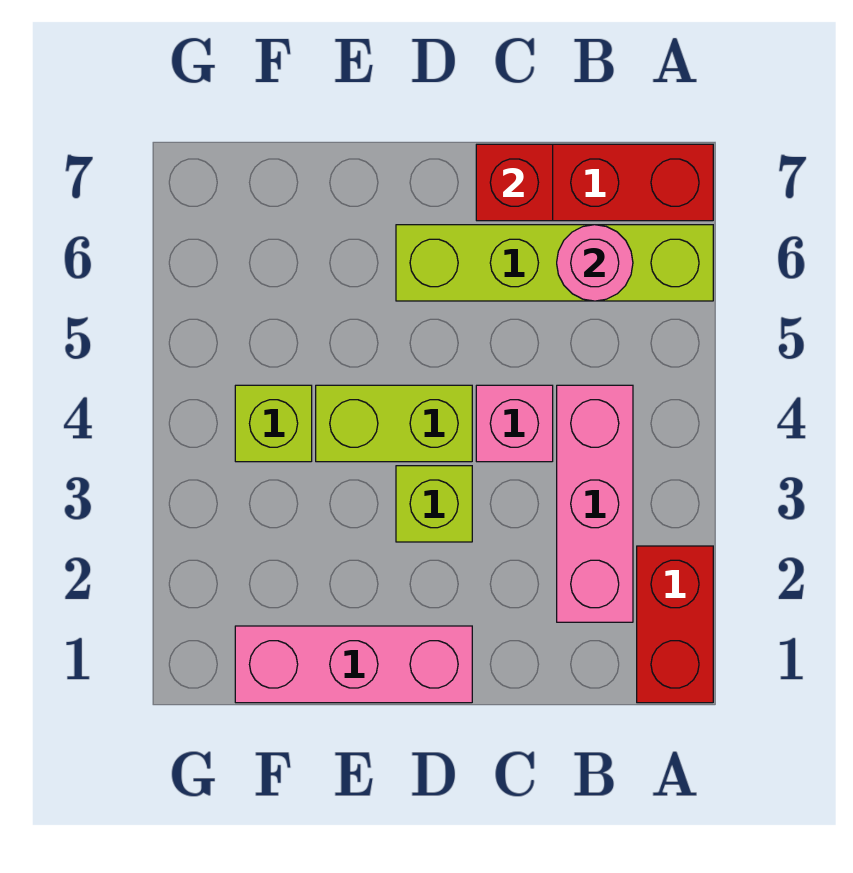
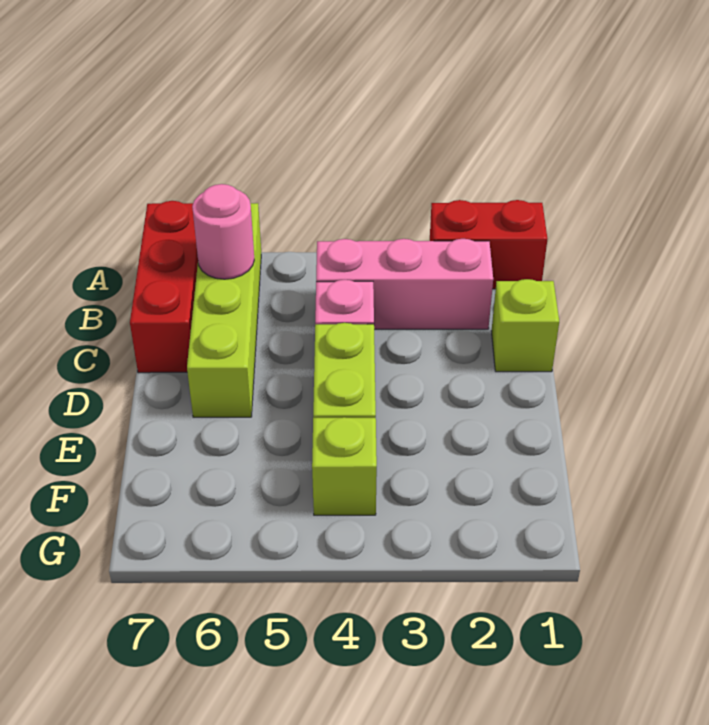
red 1x1 brick [476,144,553,221] -> none
pink 1x3 brick [235,626,472,703] -> none
lime 1x1 brick [396,466,472,542] -> lime 1x1 brick moved to [491,279,559,372]

